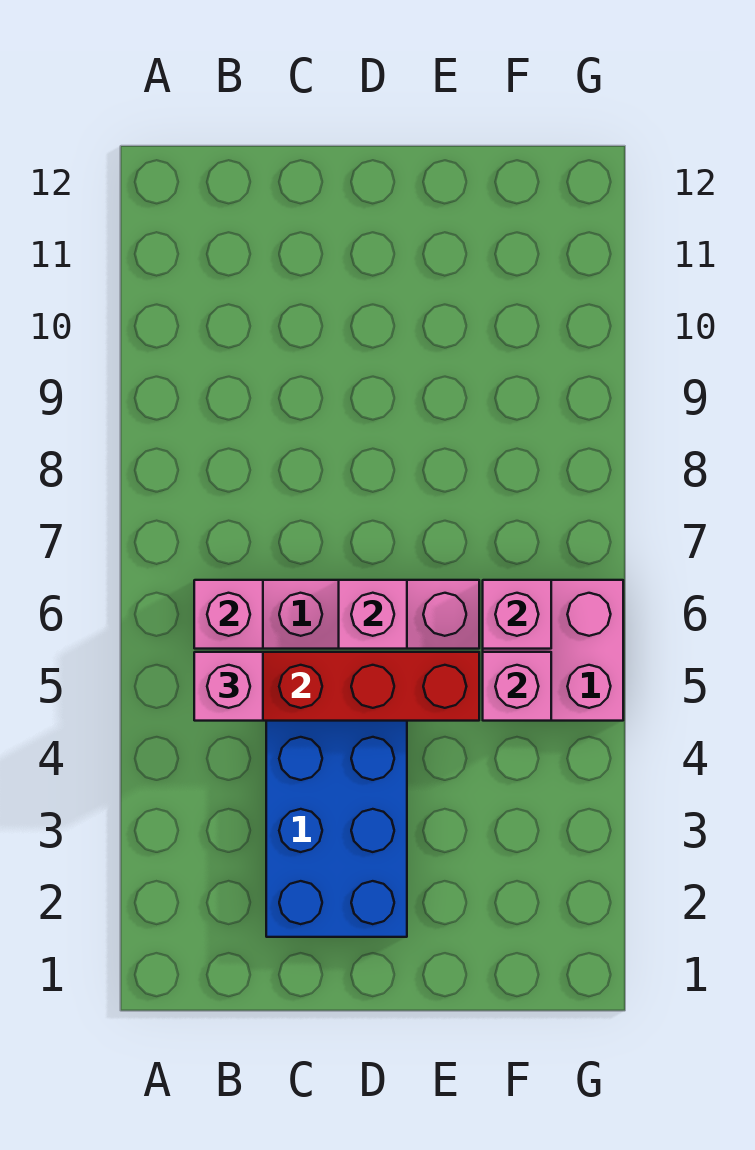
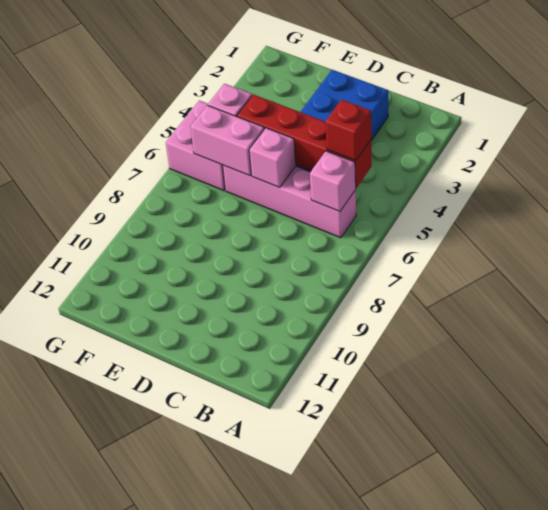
pink 1x1 brick [194,652,263,721] -> red 1x1 brick [325,100,371,161]
pink 1x1 brick [483,580,551,649] -> pink 1x2 brick [190,105,264,176]

